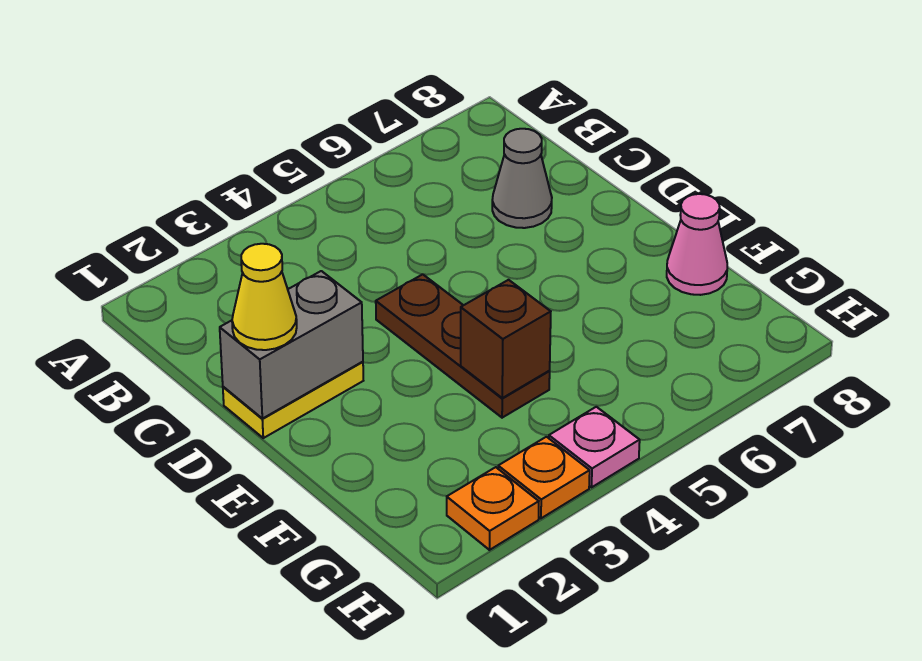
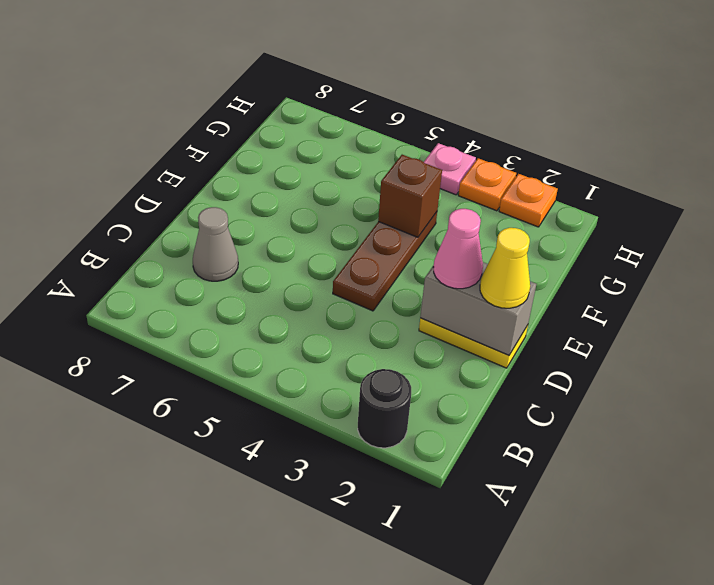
none -> black 1x1 round brick [358,369,411,448]
pink 1x1 cone [667,194,727,295] -> pink 1x1 cone moved to [433,209,483,289]

